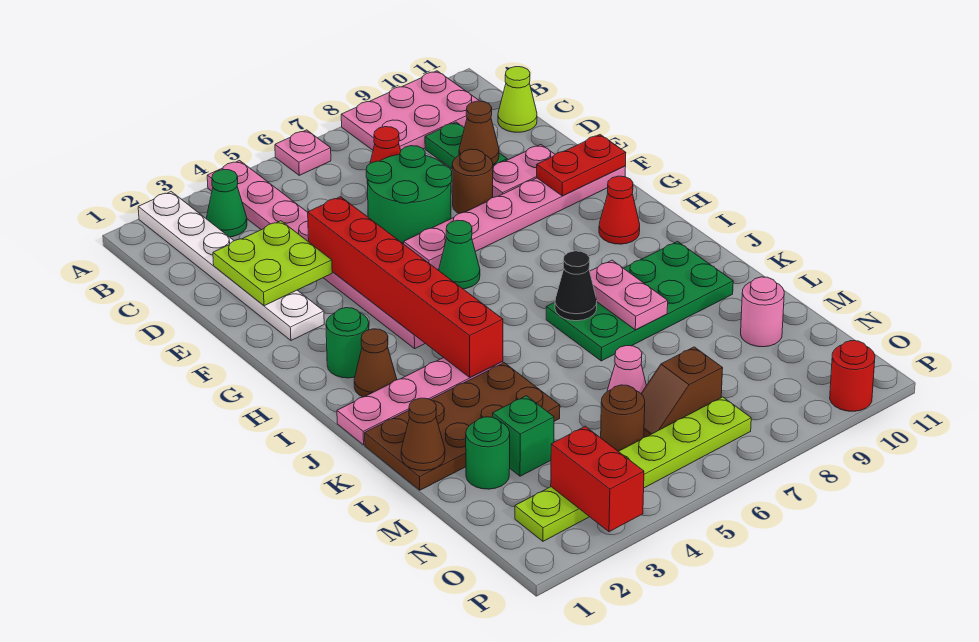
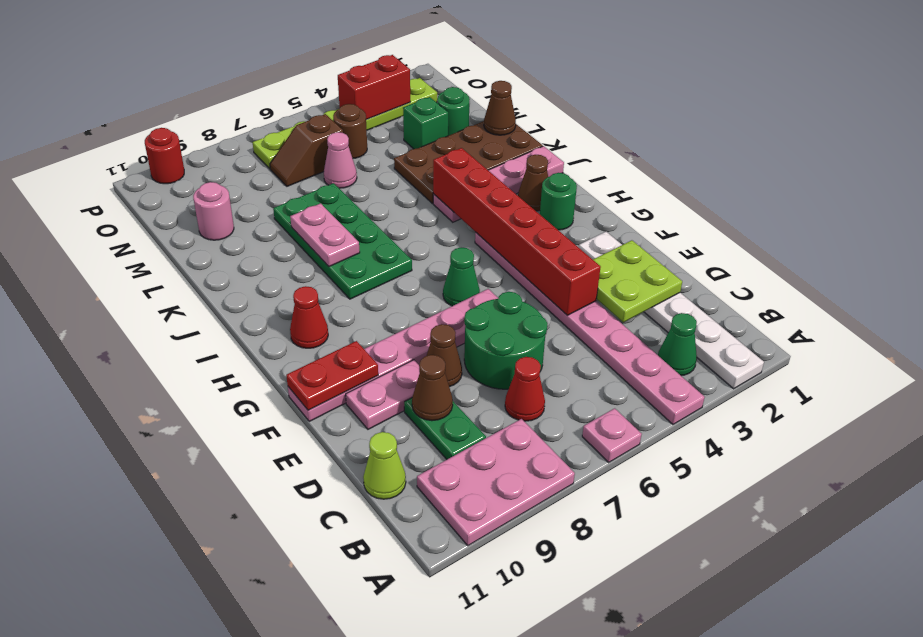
brown 1x1 round brick [452,149,493,213] -> brown 1x1 cone [427,324,462,387]
green 2x4 plate [546,242,733,361] -> green 2x4 plate turned to [273,183,412,299]
black 1x1 cone [555,251,597,321] -> none
brown 1x2 slope [641,347,723,437] -> brown 1x2 slope turned to [270,114,343,186]
red 1x2 brick [551,426,644,532] -> red 1x2 brick turned to [338,55,410,120]

